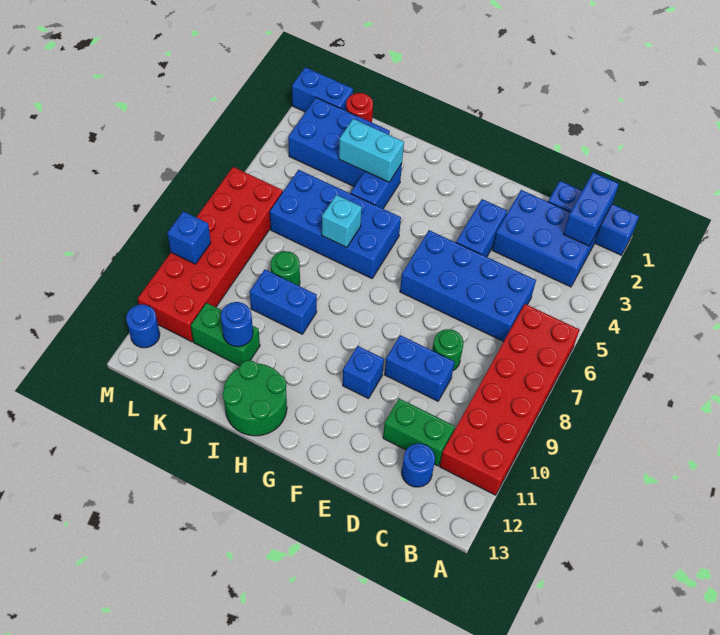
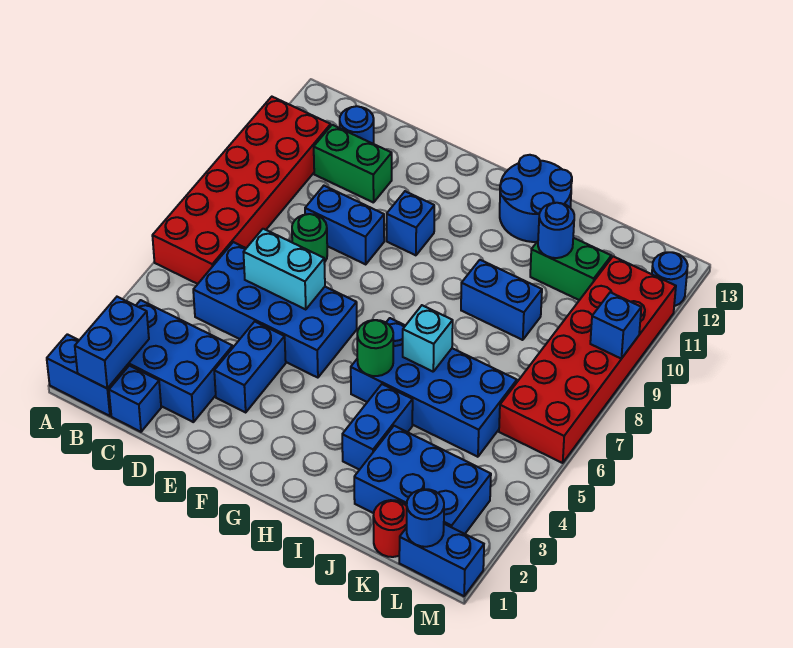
green 2x2 round brick [223,360,287,436] -> blue 2x2 round brick [500,155,572,242]
cyan 1x2 brick [339,119,404,182] -> cyan 1x2 brick moved to [243,229,325,310]
green 1x1 round brick [271,251,300,286] -> green 1x1 round brick moved to [357,320,393,376]
none -> blue 1x1 round brick [407,489,444,547]

